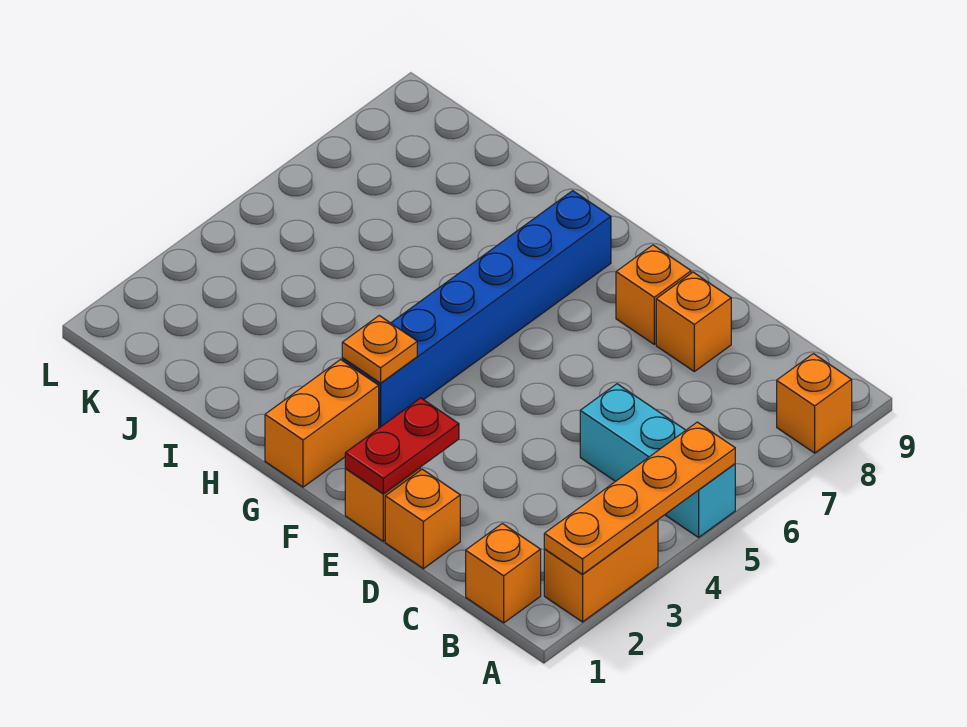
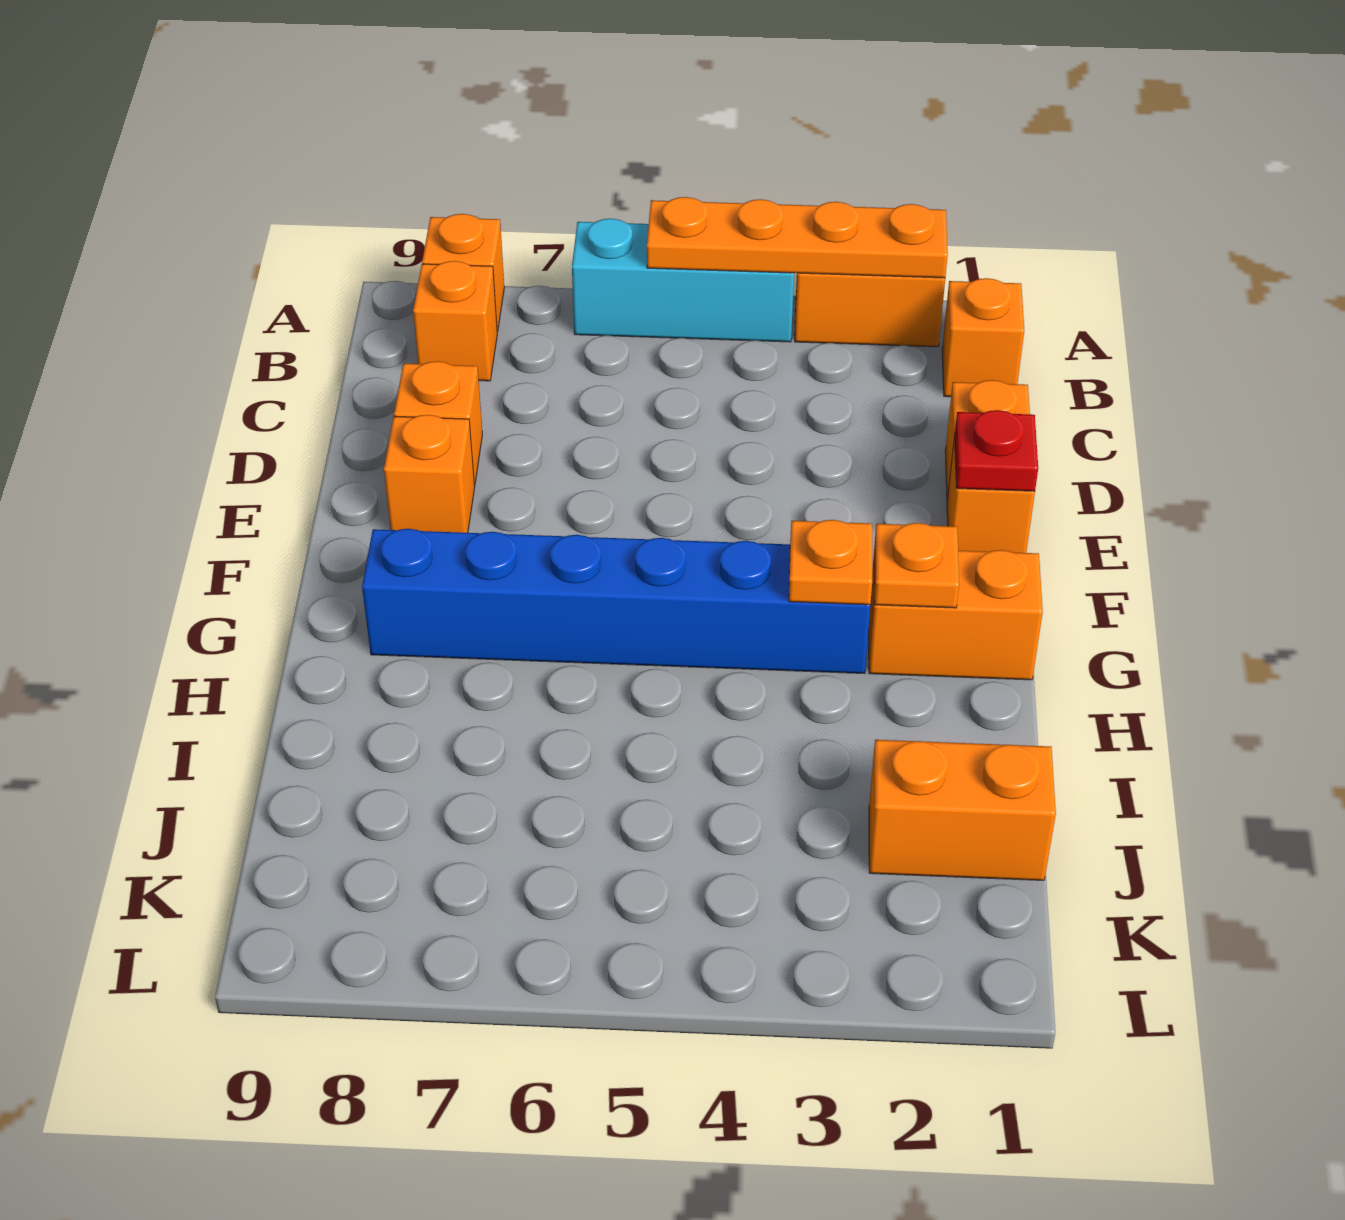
cyan 1x3 brick [580,384,735,537] -> cyan 1x3 brick turned to [572,219,794,342]
none -> orange 1x1 brick [413,261,497,381]
red 1x2 plate [345,398,459,494] -> red 1x1 plate [954,410,1038,491]
none -> orange 1x1 plate [874,523,959,608]
none -> orange 1x2 brick [869,740,1056,880]

